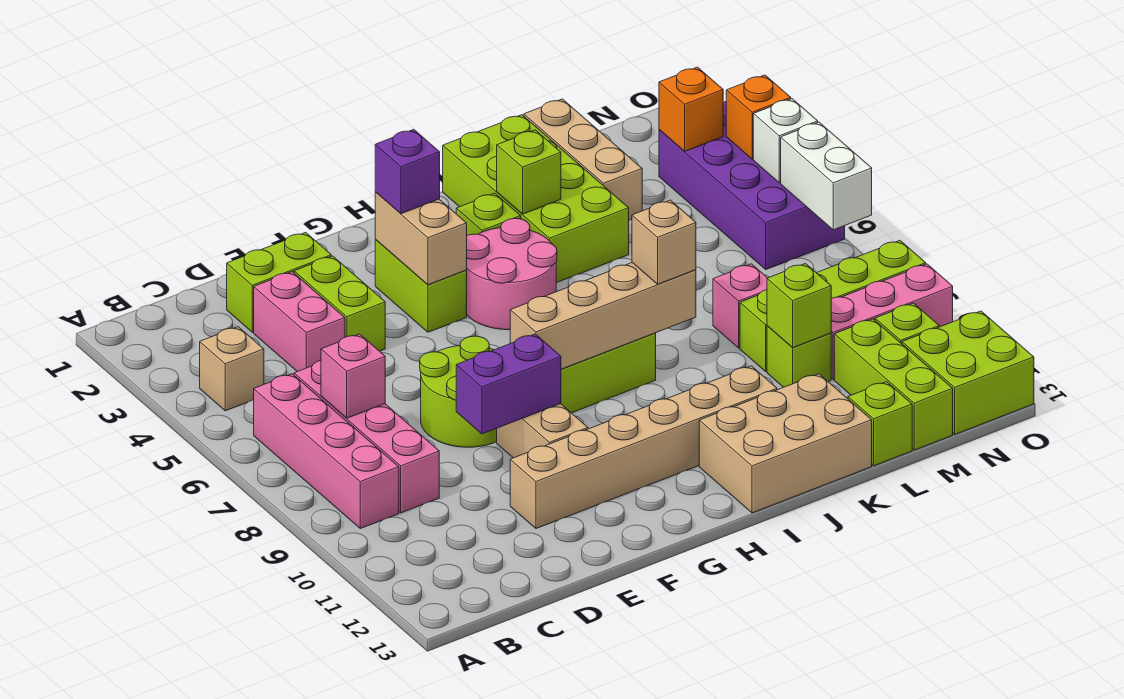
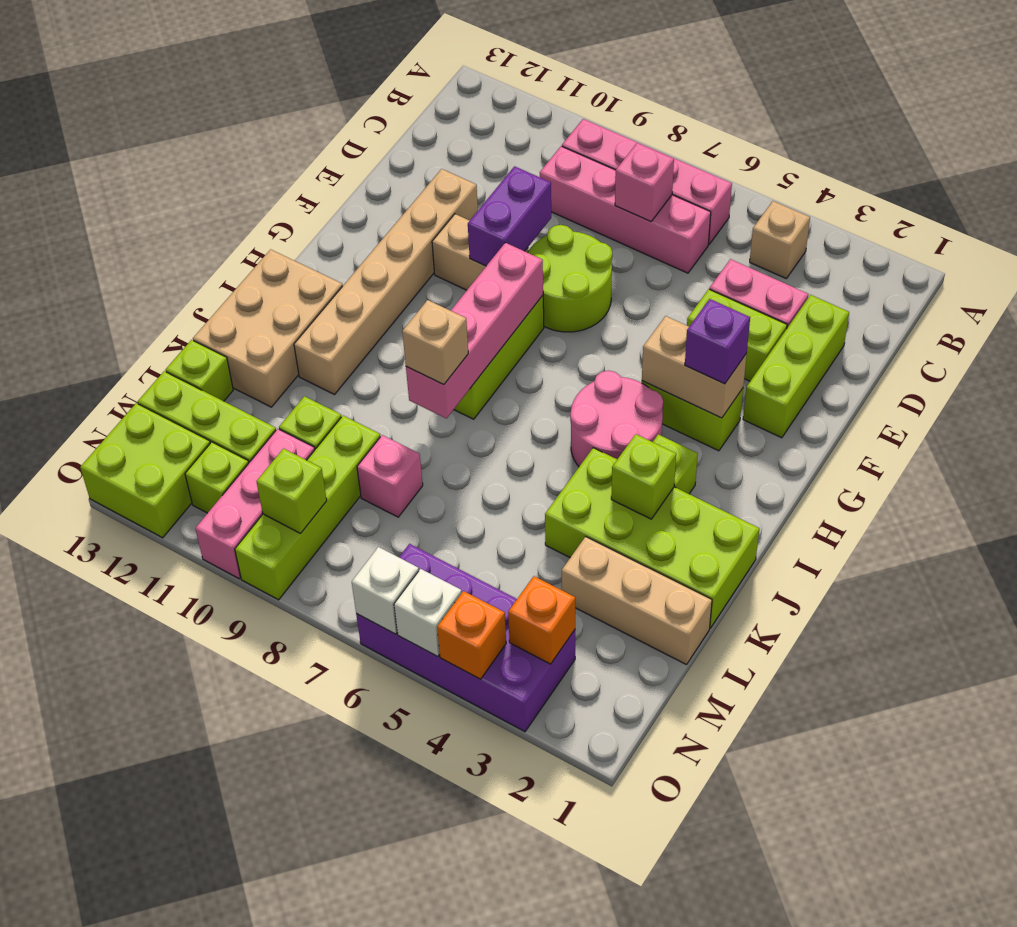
lime 1x2 brick [227,232,331,332] -> lime 1x3 brick [743,295,849,438]
tan 1x4 brick [510,263,696,369] -> pink 1x4 brick [406,243,543,419]
lime 1x1 brick [767,263,831,347] -> lime 1x1 brick moved to [256,449,327,533]
white 1x2 brick [781,122,872,230] -> white 1x1 brick [352,547,419,634]

